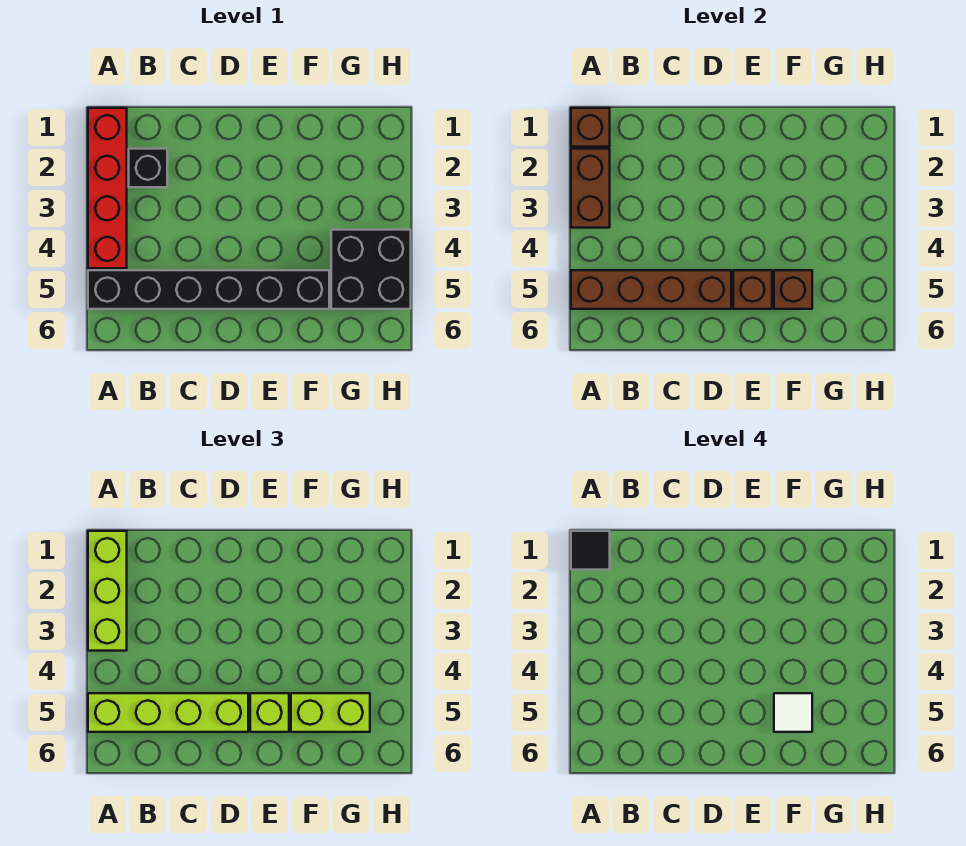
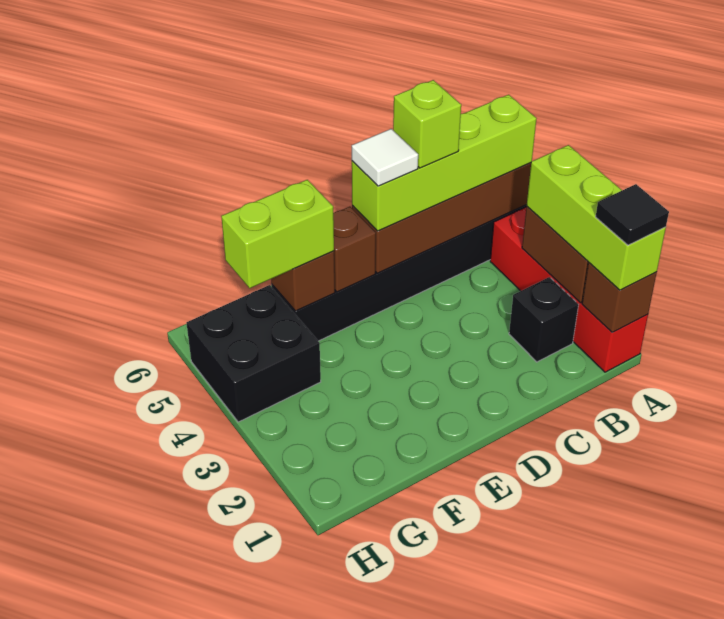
lime 1x1 brick [250,693,289,732] -> lime 1x1 brick moved to [393,80,461,168]
white 1x1 tile [774,693,812,732] -> white 1x1 tile moved to [352,129,418,186]

